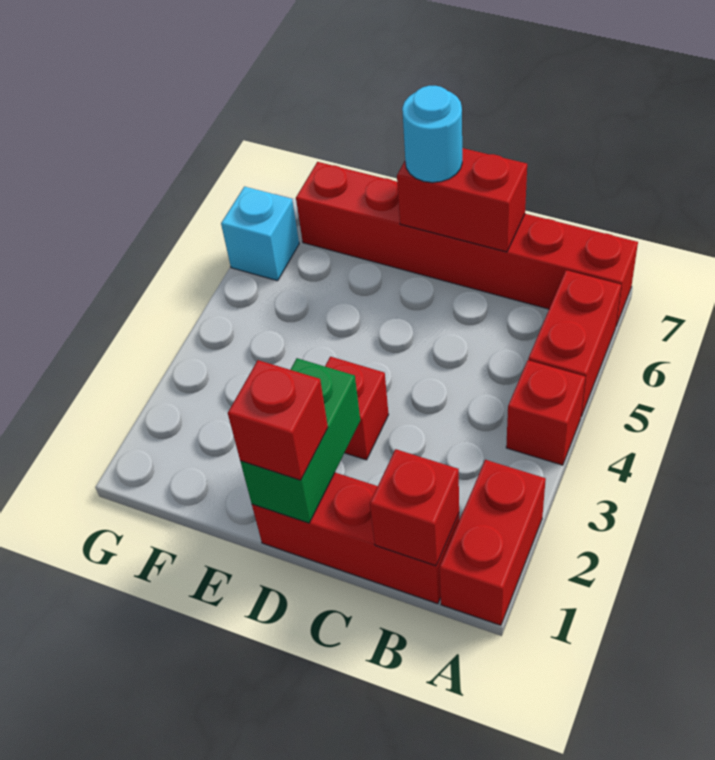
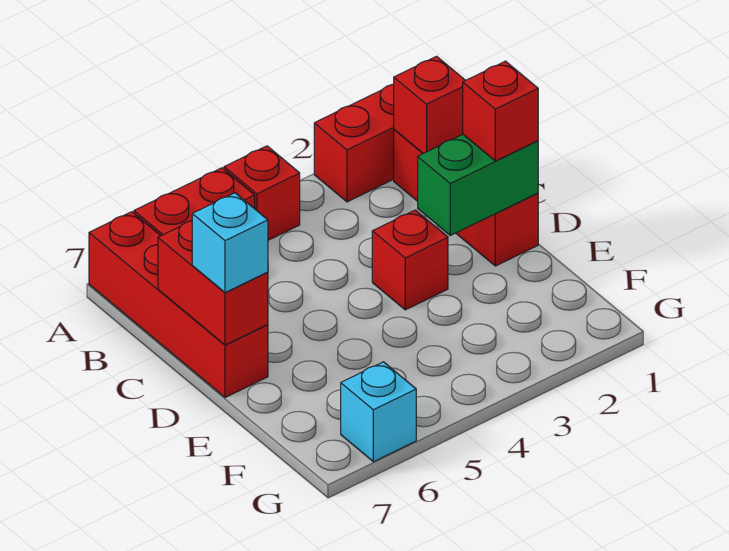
red 1x6 brick [296,162,638,326] -> red 1x4 brick [89,212,268,398]
cyan 1x1 round brick [402,86,462,183] -> cyan 1x1 brick [192,193,268,293]

